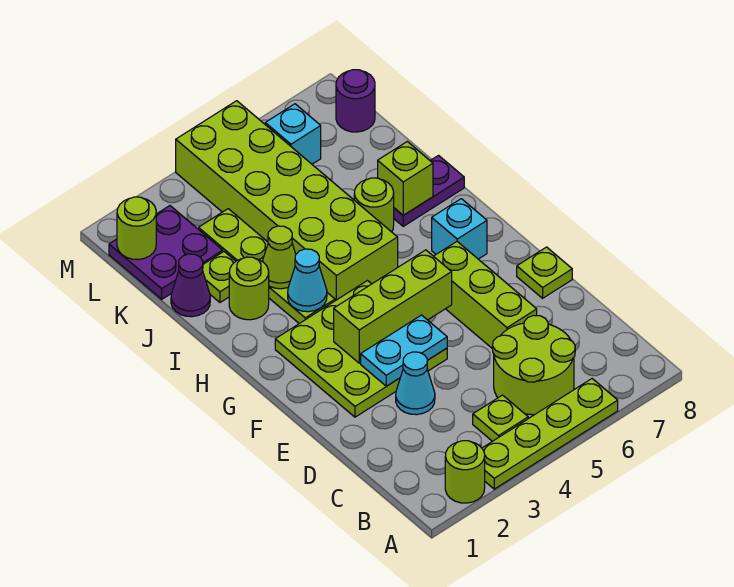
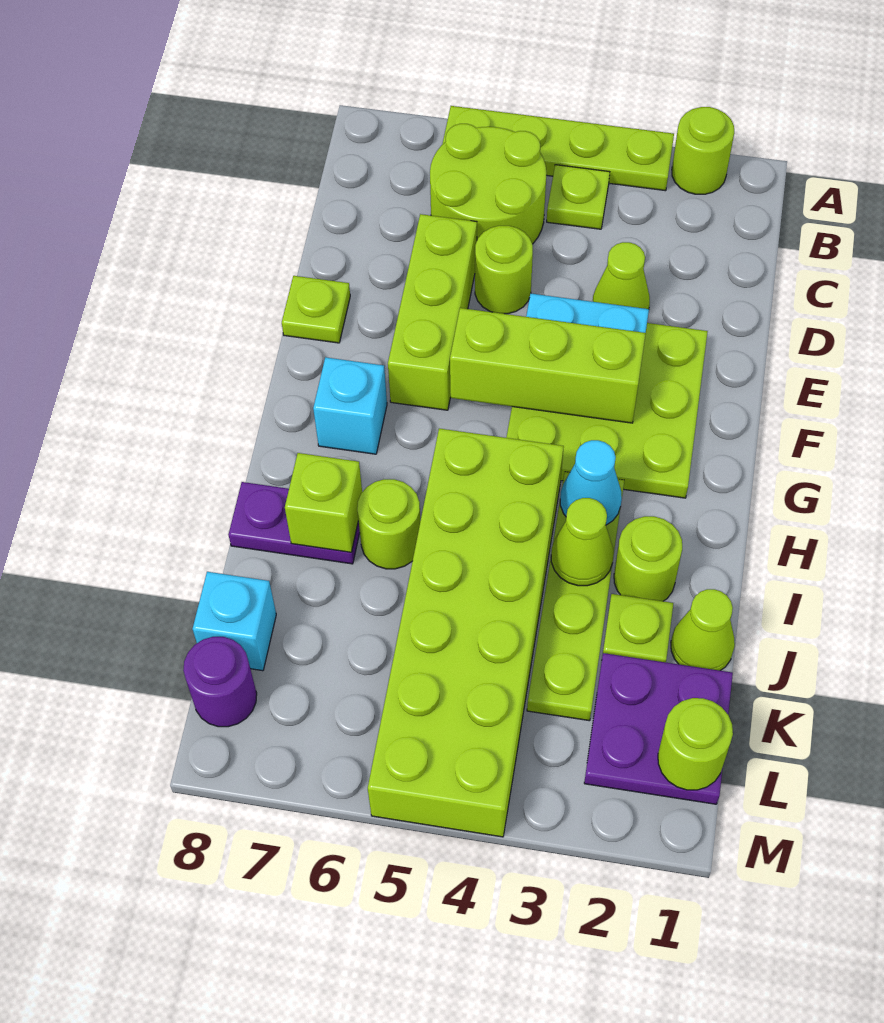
cyan 1x1 cone [396,352,435,415] -> lime 1x1 cone [593,242,650,309]
none -> lime 1x1 round brick [475,226,533,314]
purple 1x1 cone [171,254,210,317] -> lime 1x1 cone [671,589,735,671]
cyan 1x1 brick [265,104,321,164] -> cyan 1x1 brick moved to [192,572,276,671]

